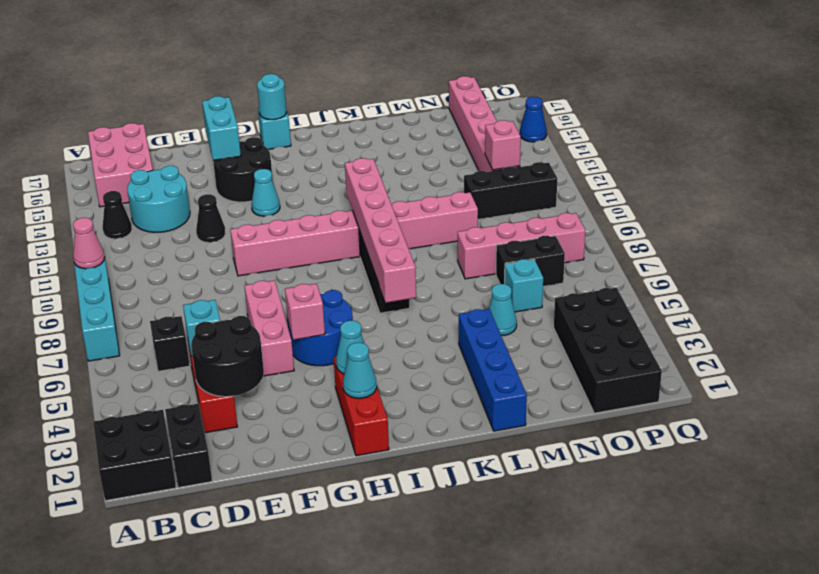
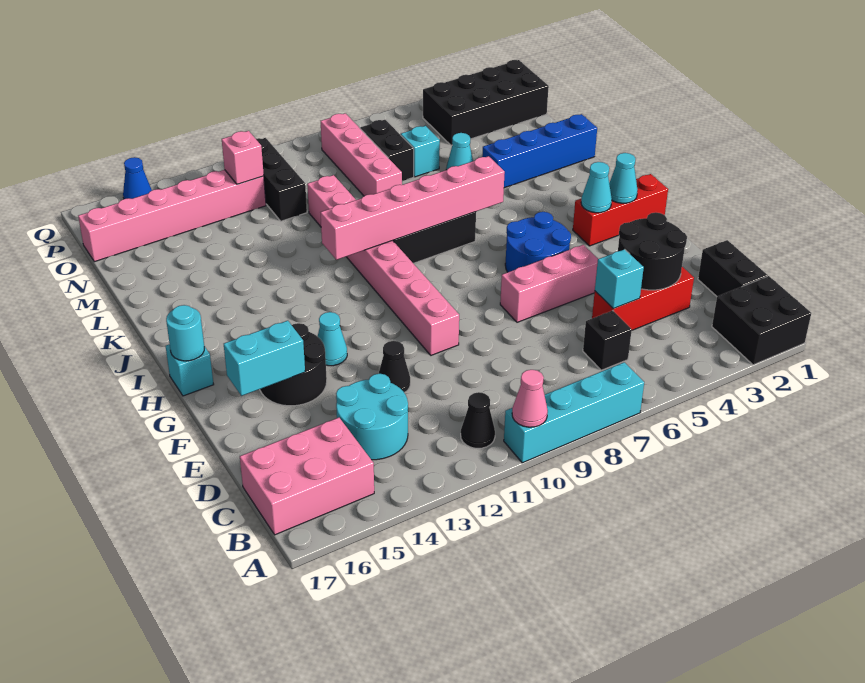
black 1x1 cone [103,191,132,239] -> black 1x1 cone moved to [461,392,495,448]
black 1x2 brick [165,403,212,488] -> black 1x2 brick turned to [698,240,768,296]
pink 1x1 brick [285,284,325,340] -> none

